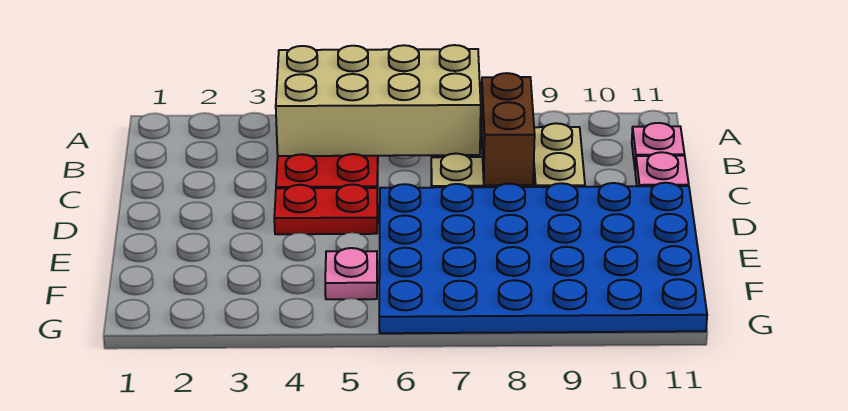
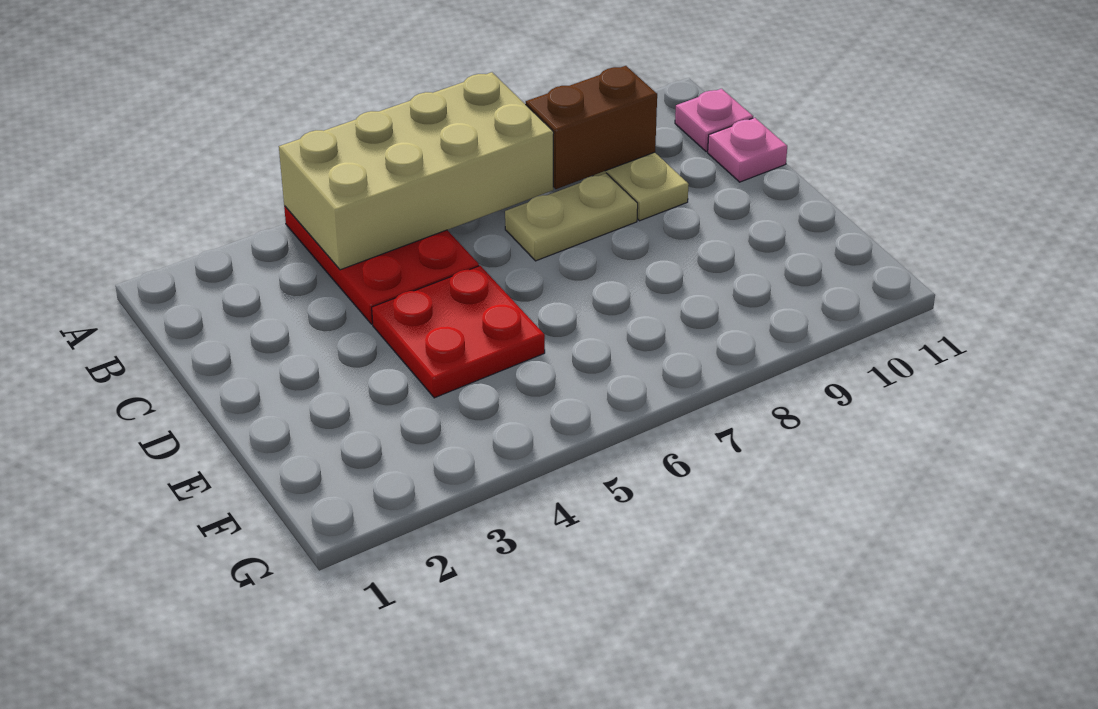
brown 1x2 brick [481,73,535,185] -> brown 1x2 brick turned to [526,66,657,189]
red 1x2 plate [274,185,378,234] -> red 2x2 plate [372,266,545,398]
blue 4x6 plate [379,183,707,333] -> none
pink 1x1 plate [325,248,377,299] -> none

